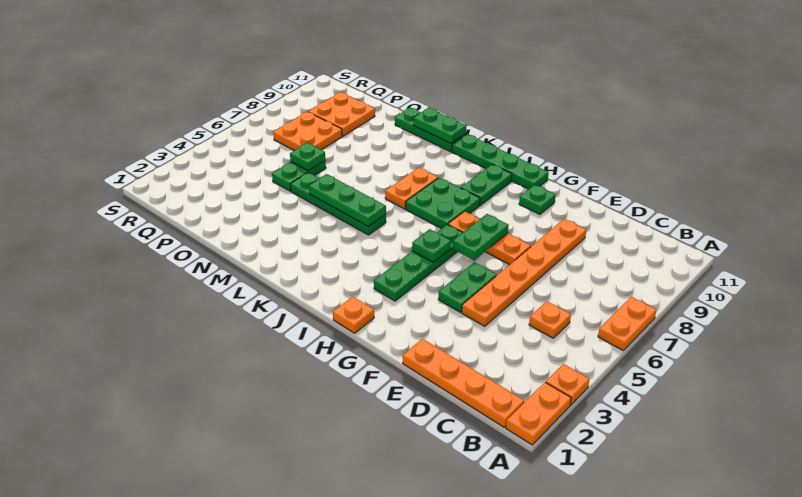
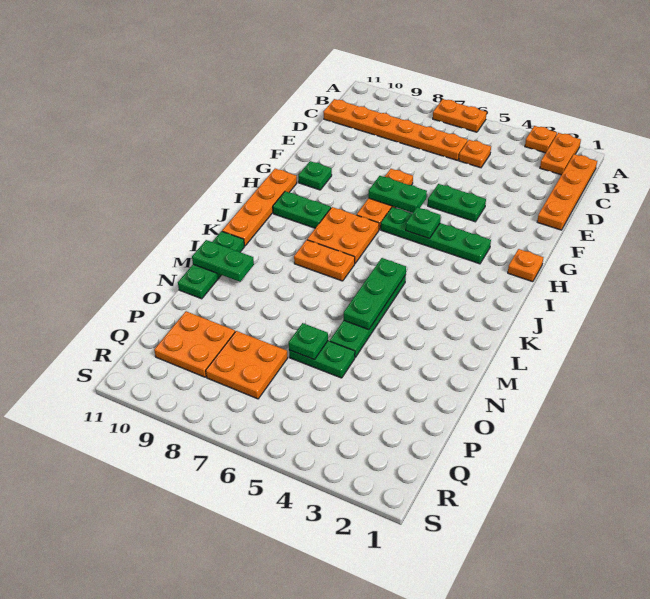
orange 1x2 plate [506,382,571,445] -> orange 1x2 plate turned to [540,133,581,175]
orange 1x6 plate [462,219,586,326] -> orange 1x6 plate moved to [324,99,468,160]
green 1x4 plate [452,134,549,189] -> orange 1x4 plate [222,169,297,246]
green 2x2 plate [406,178,480,229] -> orange 2x2 plate [307,207,379,263]
green 1x2 plate [413,108,466,143] -> green 1x2 plate turned to [192,240,254,282]

